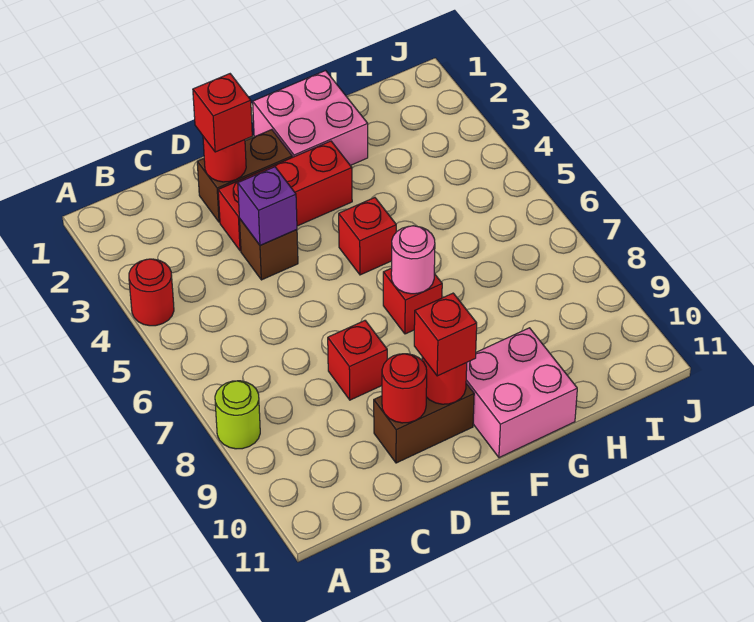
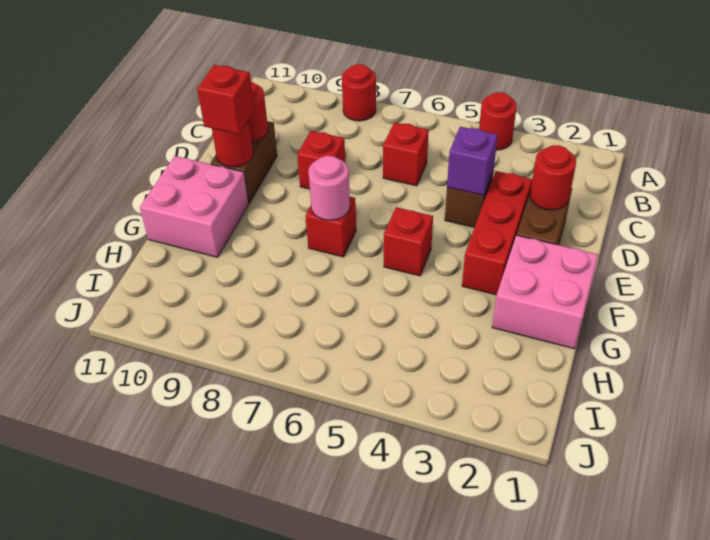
lime 1x1 round brick [215,381,260,449] -> red 1x1 round brick [342,64,376,121]
red 1x1 brick [193,74,252,152] -> red 1x1 brick moved to [383,122,429,186]

